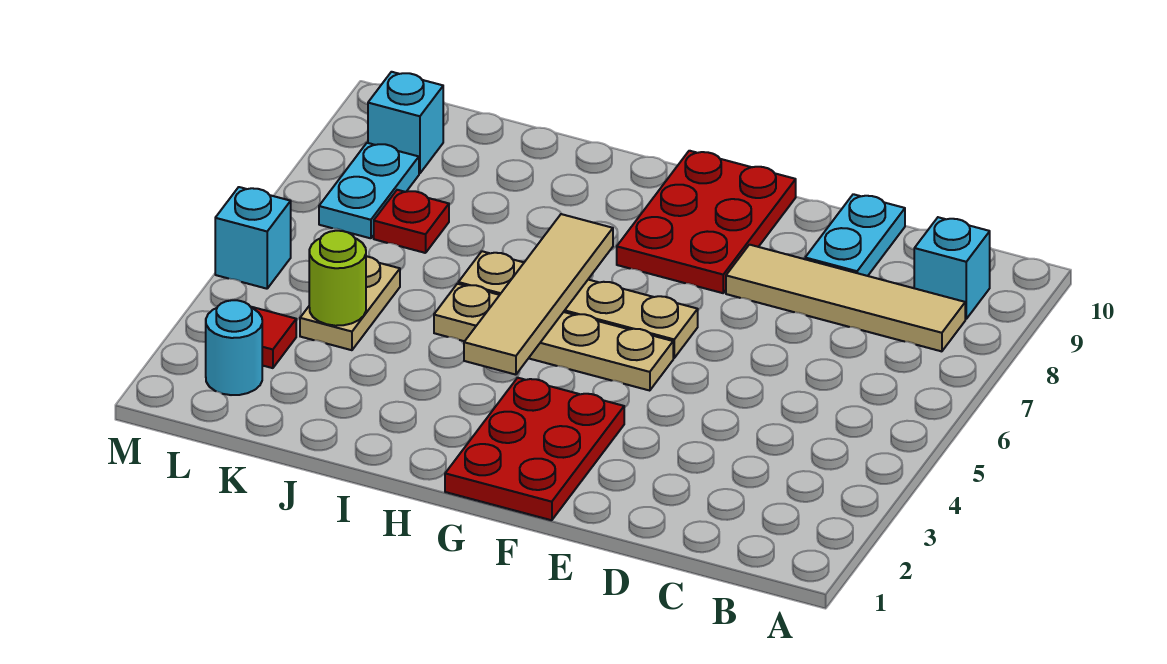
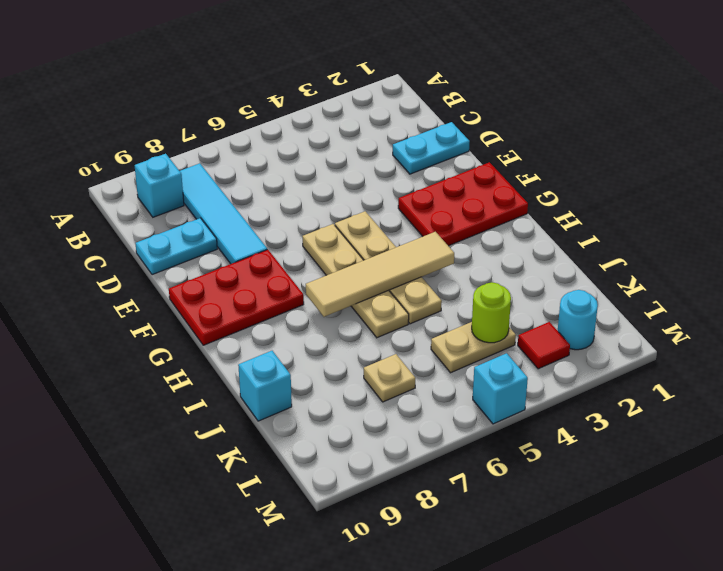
tan 1x4 tile [726,245,965,351] -> cyan 1x4 tile [180,163,267,264]
red 1x1 plate [374,190,449,253] -> tan 1x1 plate [364,354,415,402]
cyan 1x2 plate [319,143,419,238] -> cyan 1x2 plate moved to [393,122,470,174]
cyan 1x1 brick [368,72,443,174] -> cyan 1x1 brick moved to [238,351,292,421]

